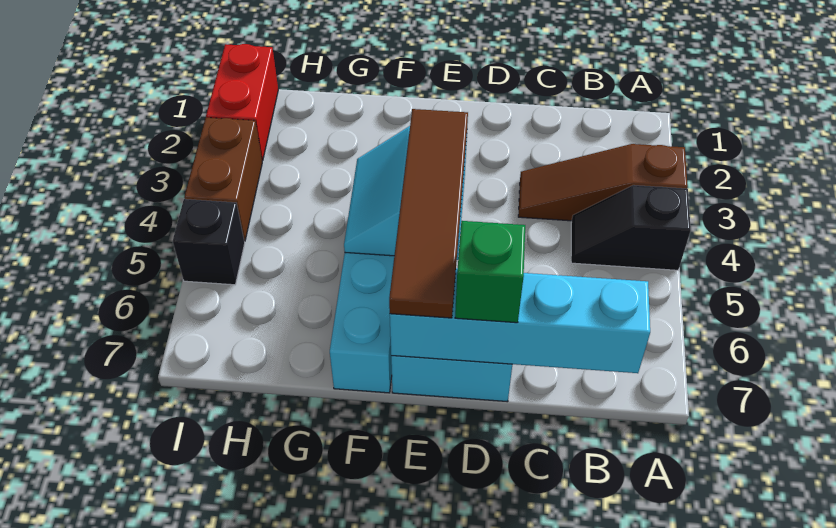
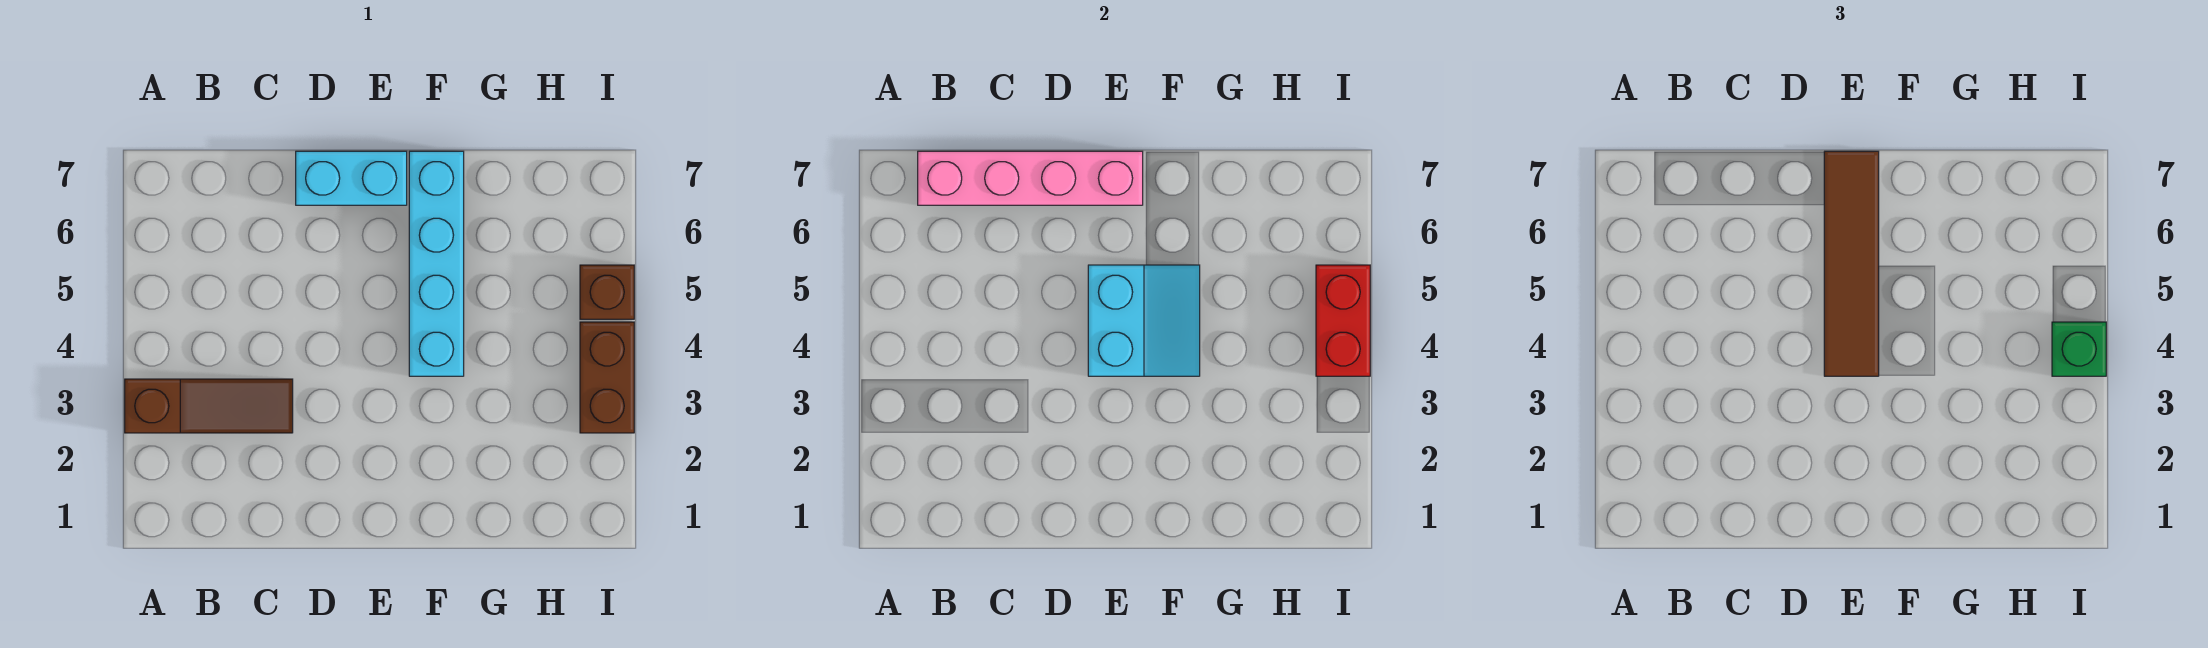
black 1x2 slope [571,185,691,270] -> none
cyan 1x4 brick [390,268,650,373] -> pink 1x4 brick [918,151,1143,205]
green 1x1 brick [455,221,525,323] -> green 1x1 brick moved to [2052,322,2106,376]
red 1x2 brick [206,44,278,161] -> red 1x2 brick moved to [1316,265,1370,376]
black 1x1 brick [173,199,245,285] -> brown 1x1 brick [580,265,634,319]

